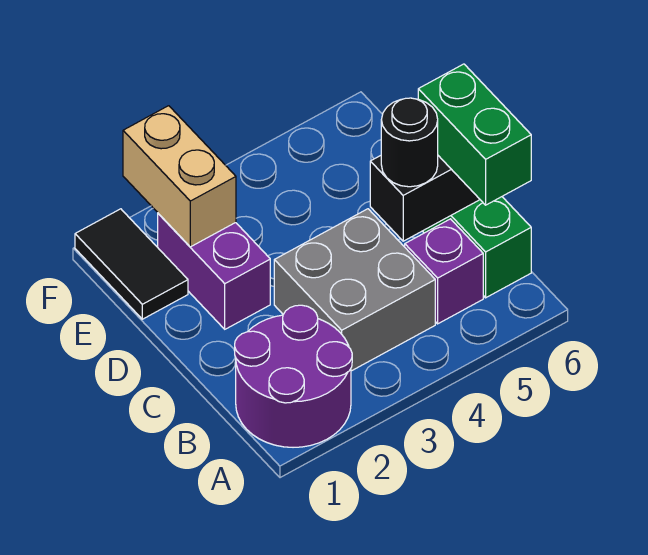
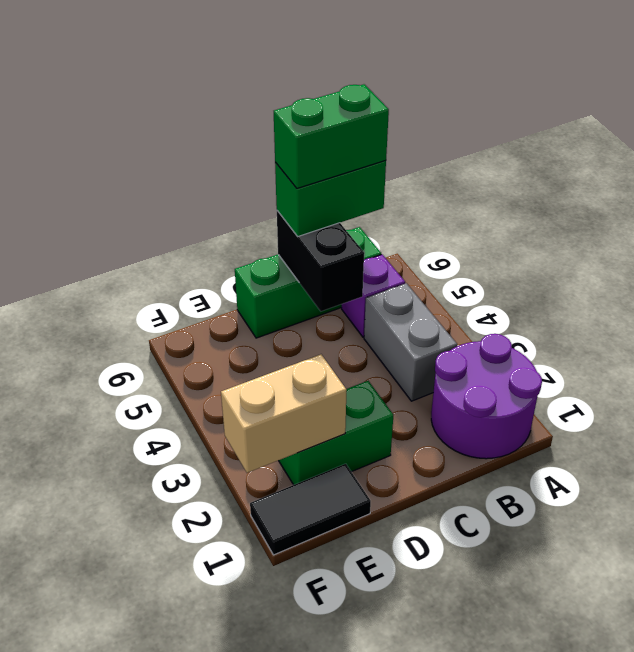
grey 2x2 brick [274,209,435,371] -> grey 1x2 brick [364,283,457,401]
none -> green 1x2 brick [274,84,389,188]
black 1x1 round brick [381,98,438,187] -> none
purple 1x2 brick [158,214,270,329] -> green 1x2 brick [279,381,393,485]

